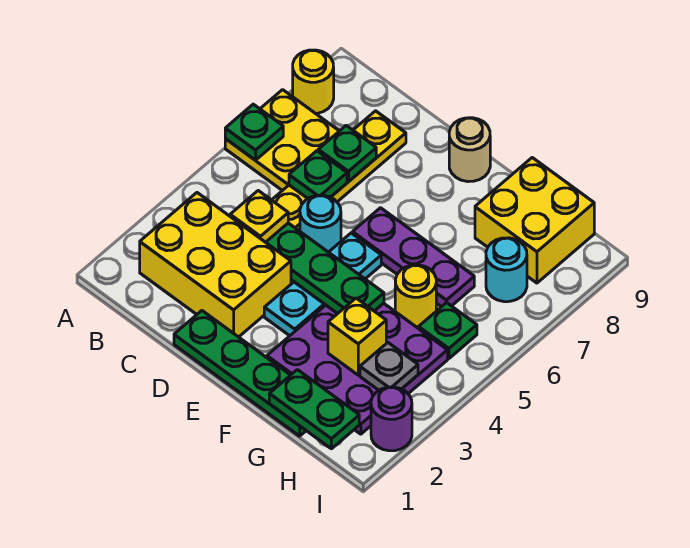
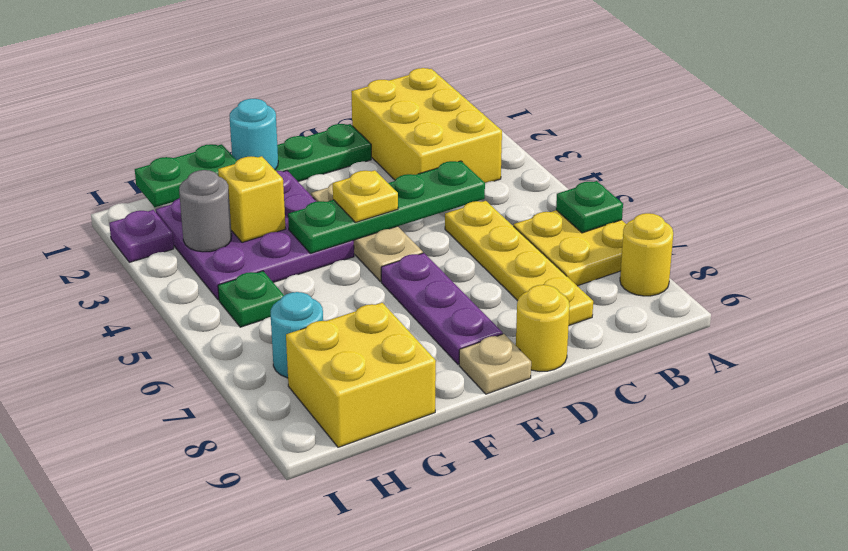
yellow 2x3 brick [140,193,291,337] -> yellow 2x3 brick turned to [351,68,502,183]
yellow 1x1 plate [230,191,288,242] -> yellow 1x1 plate moved to [333,170,398,222]
green 1x1 plate [289,151,347,198] -> none
green 1x1 plate [318,125,376,181] -> none
cyan 1x1 round brick [300,195,341,252] -> cyan 1x1 round brick moved to [230,99,278,170]
cyan 1x3 plate [264,233,381,336] -> tan 1x3 plate [311,183,423,282]
purple 1x3 plate [353,208,474,307] -> purple 1x3 plate turned to [381,253,503,364]
tan 1x1 round brick [449,118,490,182] -> tan 1x1 plate [459,334,531,394]
yellow 1x1 round brick [395,265,436,329] -> yellow 1x1 round brick moved to [516,285,570,371]
grey 1x1 plate [360,343,418,390] -> grey 1x1 round brick [179,170,232,252]
purple 1x1 round brick [371,387,412,451] -> purple 1x1 plate [109,210,174,262]

